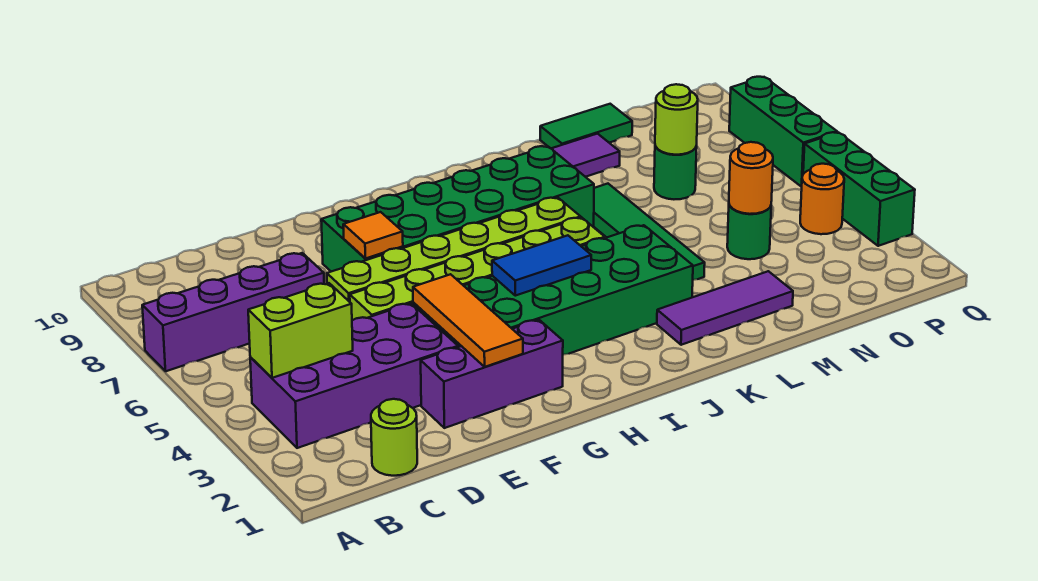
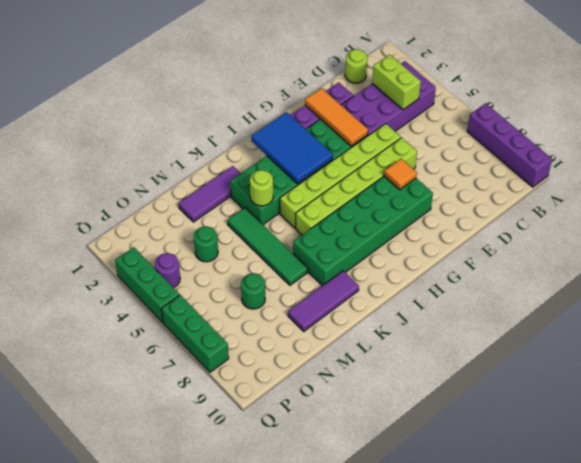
purple 1x4 brick [142,253,324,371] -> purple 1x4 brick turned to [467,103,552,187]
lime 1x2 brick [248,283,353,378] -> lime 1x2 brick turned to [372,55,421,110]
blue 1x2 tile [492,235,591,296] -> blue 2x3 tile [251,112,333,184]
green 1x2 tile [540,104,632,148] -> none
orange 1x1 round brick [729,142,773,214] -> none
lime 1x1 round brick [655,84,698,155] -> lime 1x1 round brick moved to [250,170,273,206]
orange 1x1 round brick [800,164,844,234] -> purple 1x1 round brick [155,253,180,288]

